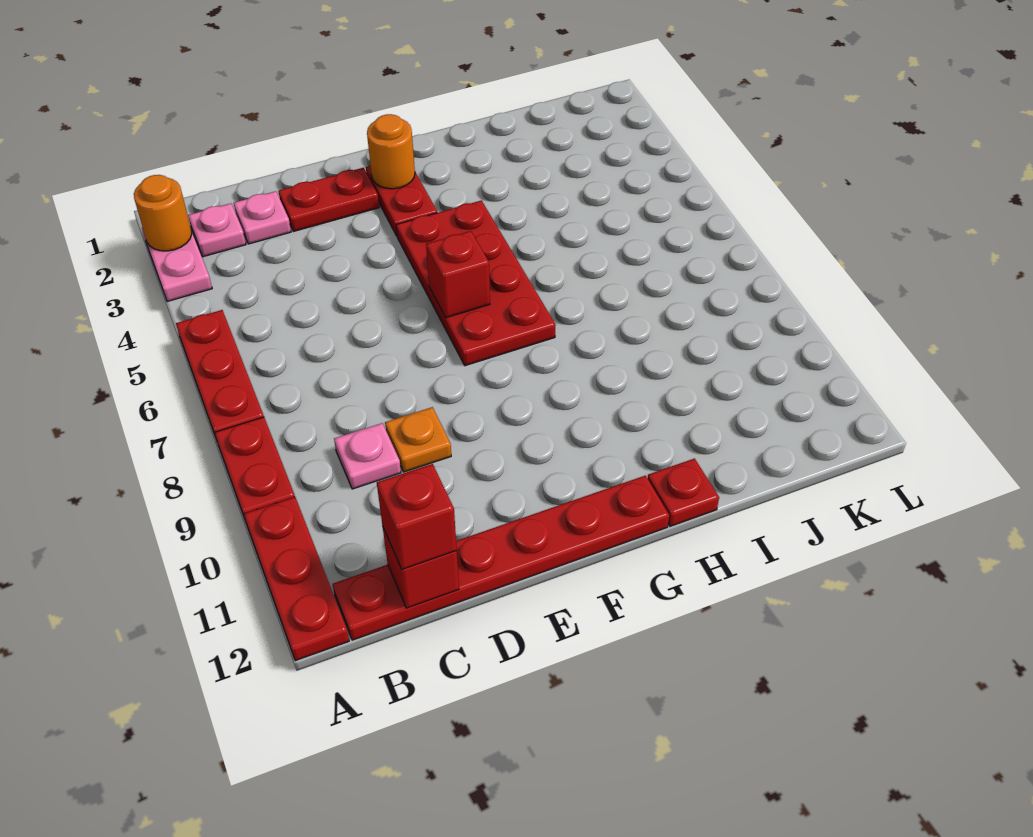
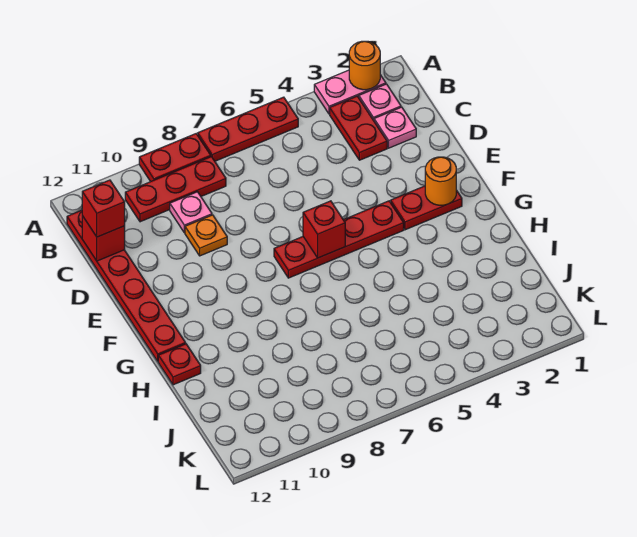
red 1x3 plate [244,497,349,661] -> red 1x3 plate moved to [125,157,226,222]
red 1x2 plate [279,168,379,232] -> red 1x2 plate moved to [330,96,387,160]
red 2x4 plate [396,200,556,366] -> red 1x4 plate [274,201,404,278]

